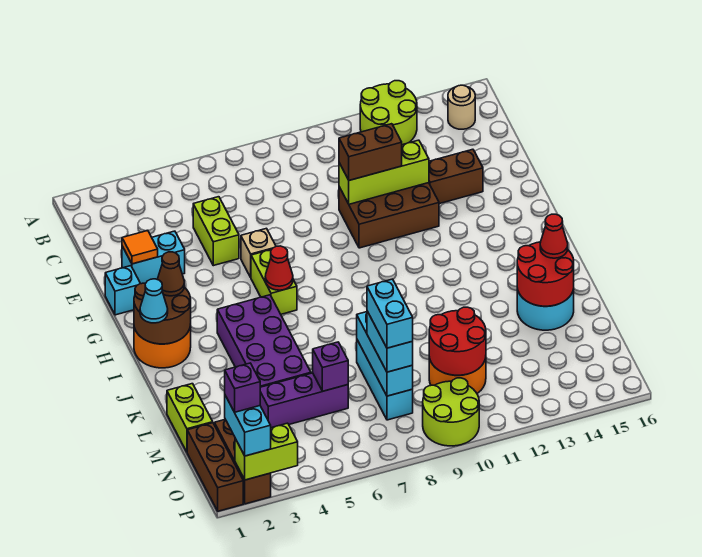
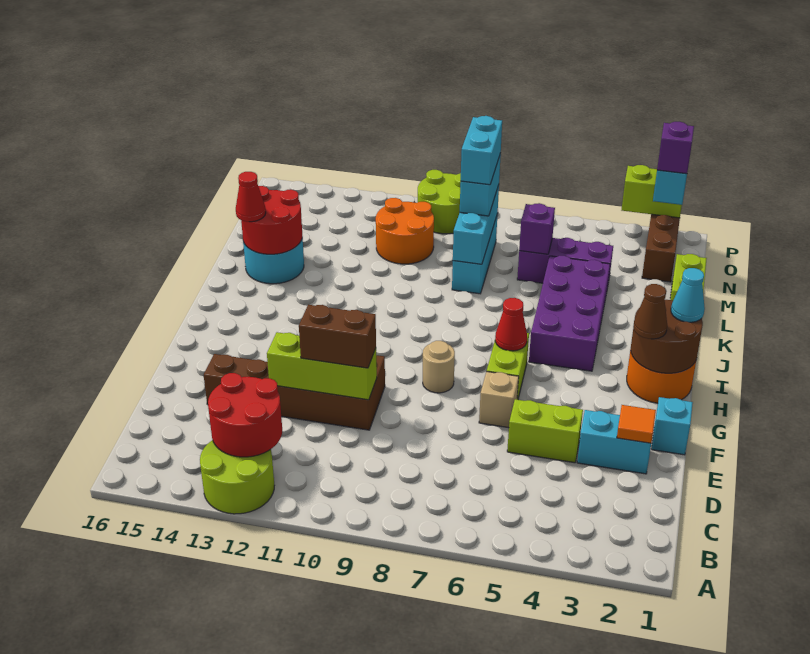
tan 1x1 round brick [448,85,475,129] -> tan 1x1 round brick moved to [423,341,455,393]
lime 1x2 brick [193,197,239,266] -> lime 1x2 brick turned to [507,399,583,463]
red 2x2 round brick [429,307,486,375] -> red 2x2 round brick moved to [208,373,282,457]
brown 1x3 brick [187,423,243,511] -> none

